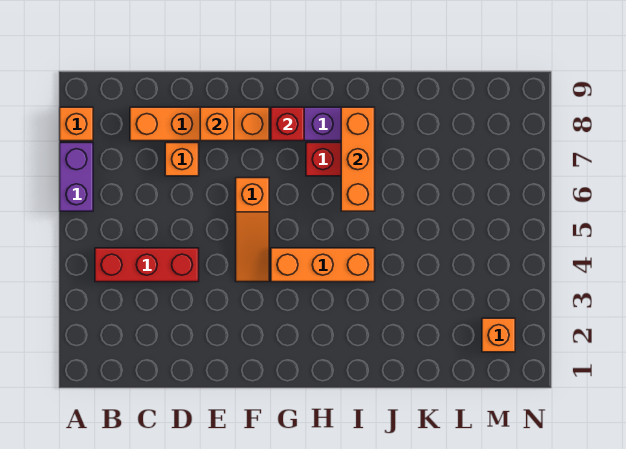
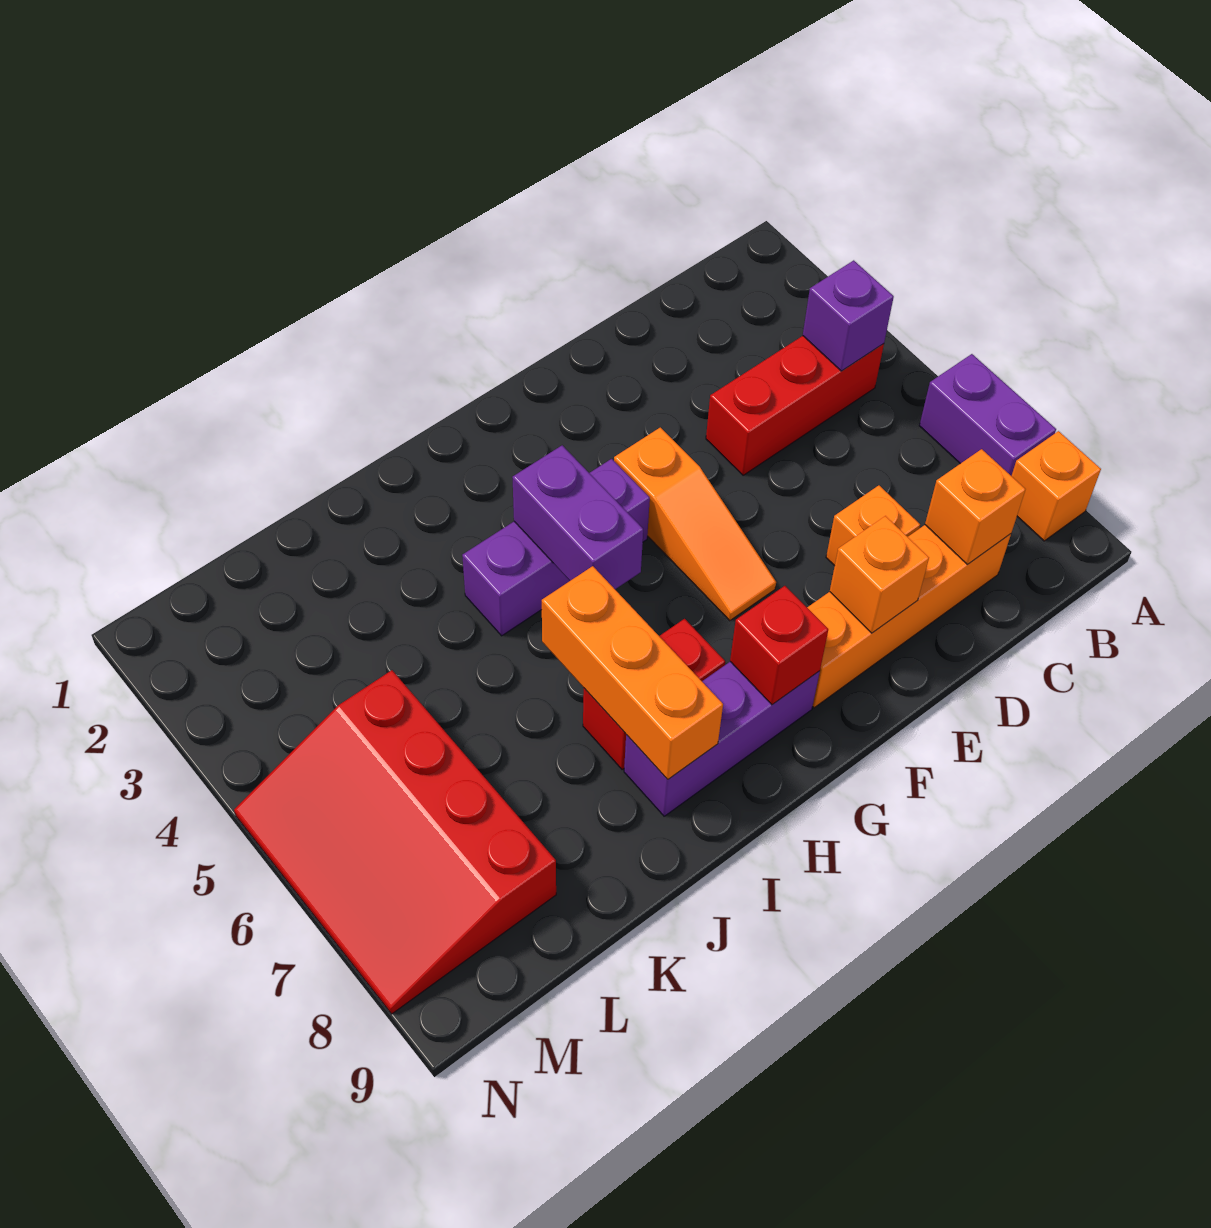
none -> purple 1x1 brick [803,260,894,371]
orange 1x3 slope [236,178,269,282] -> orange 1x3 slope turned to [614,427,776,621]
orange 1x3 brick [271,248,375,282] -> purple 1x3 brick [462,459,650,636]
none -> purple 1x2 brick [512,445,643,589]
none -> red 3x4 slope [234,670,556,1014]
orange 1x1 brick [482,318,515,352] -> orange 1x1 brick moved to [925,449,1025,565]

